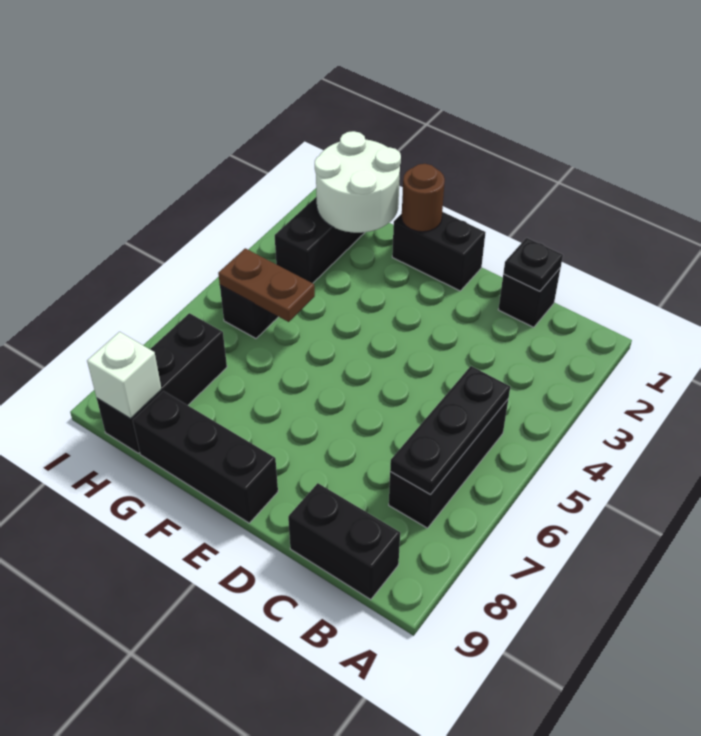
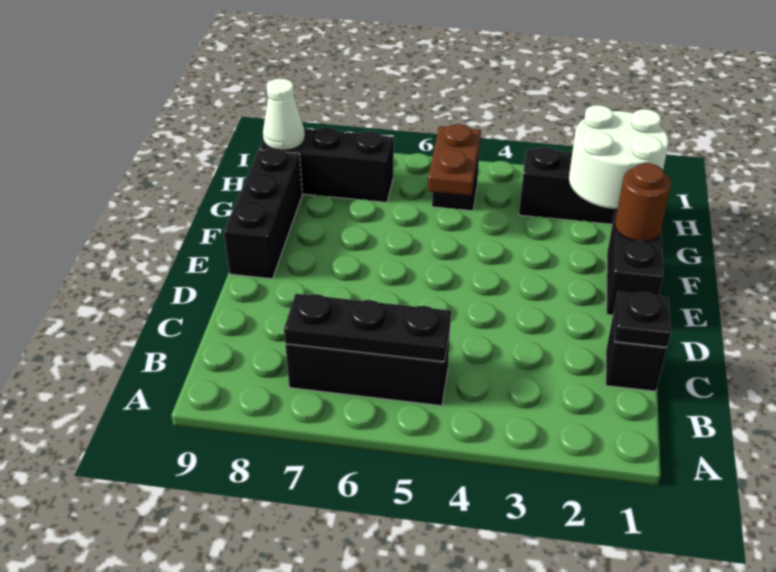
black 1x2 brick [288,483,400,600] -> none
white 1x1 brick [87,332,162,419] -> white 1x1 cone [263,79,305,150]

